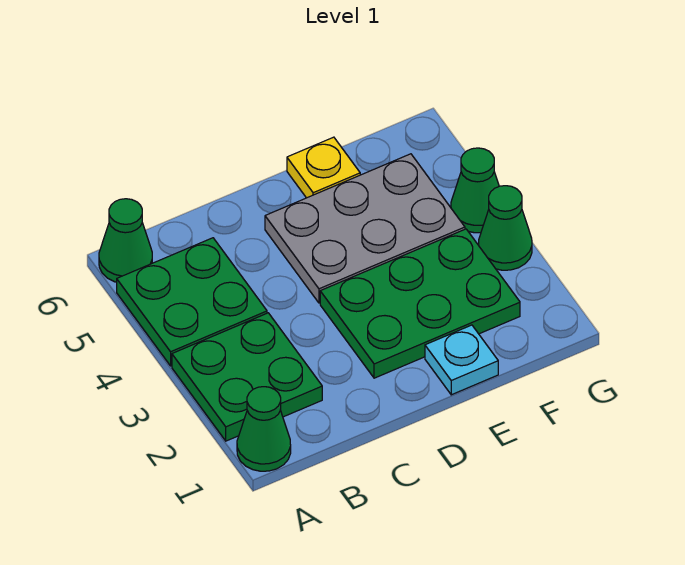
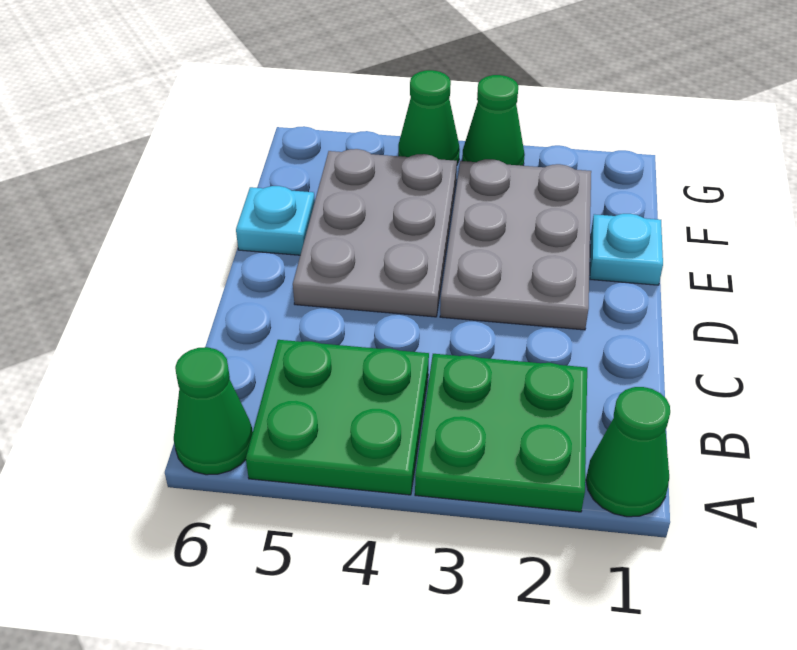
green 2x3 plate [320,229,520,378] -> grey 2x3 plate [440,159,591,330]
yellow 1x1 plate [287,137,360,198] -> cyan 1x1 plate [236,186,315,255]

